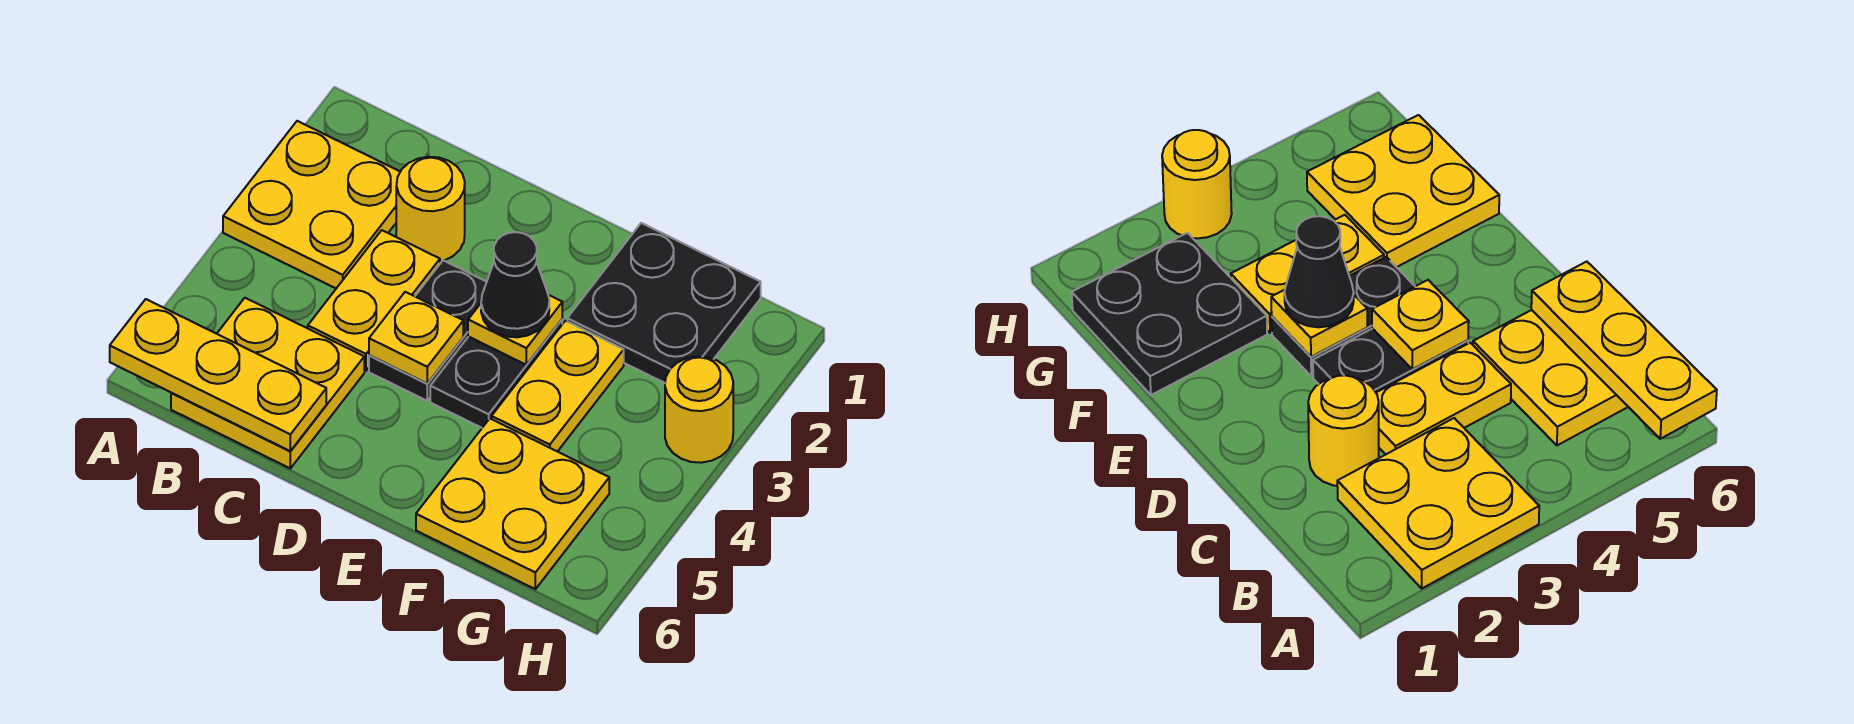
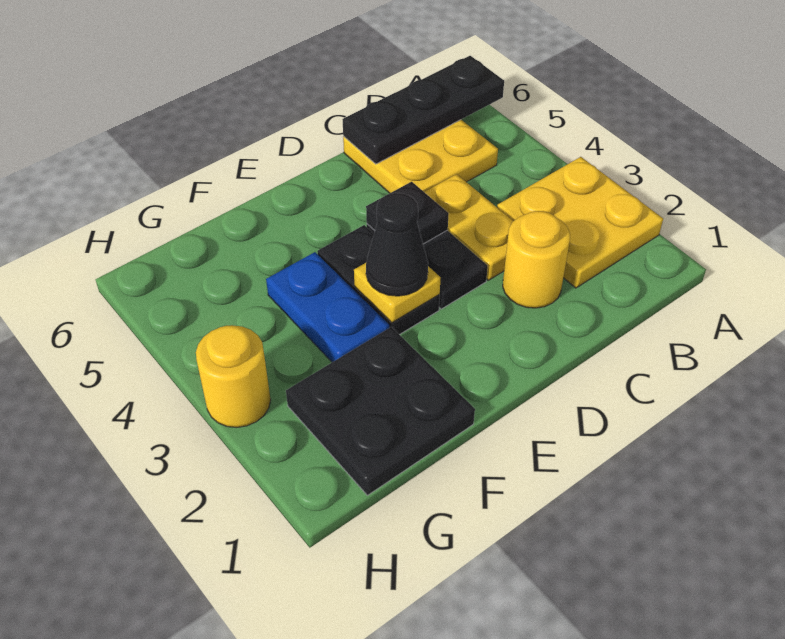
yellow 1x3 plate [110,299,326,451] -> black 1x3 plate [342,56,504,164]
yellow 1x1 plate [369,292,463,384] -> black 1x1 plate [366,182,449,244]
yellow 1x2 plate [492,321,624,452] -> blue 1x2 plate [266,252,389,362]
yellow 2x2 plate [416,419,609,589] -> none

